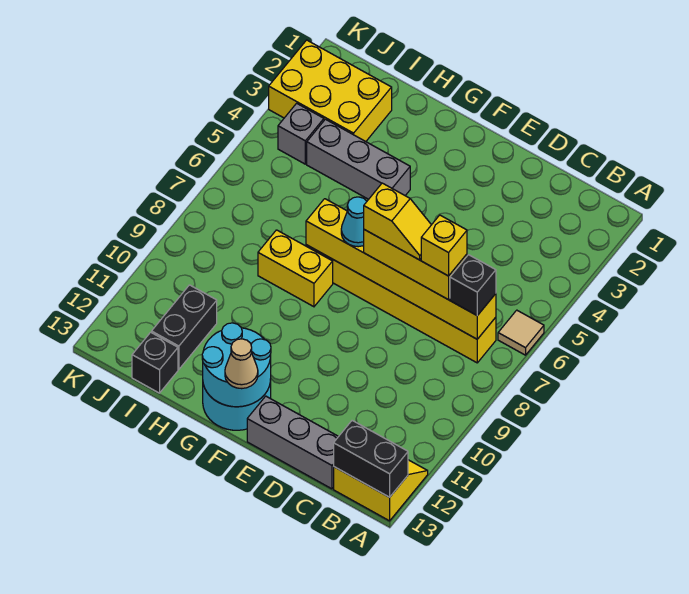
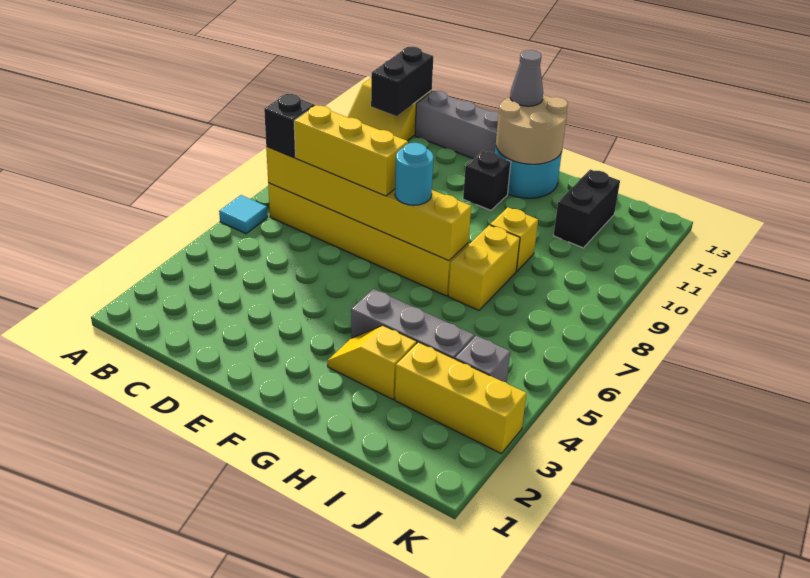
tan 1x1 tile [498,310,544,355] -> cyan 1x1 tile [219,195,268,234]
black 1x2 brick [334,421,408,497] -> black 1x2 brick turned to [371,47,433,116]
yellow 1x1 brick [421,215,467,276] -> yellow 1x1 brick moved to [490,207,538,271]
yellow 1x2 slope [364,183,431,260] -> yellow 1x2 slope moved to [327,326,417,399]
cyan 1x1 cone [341,197,367,247] -> cyan 1x1 round brick [395,143,434,205]
cyan 2x2 round brick [202,323,271,407] -> tan 2x2 round brick [496,95,568,164]
tan 1x1 cone [225,339,258,389] -> grey 1x1 cone [510,50,543,106]
yellow 1x2 brick [258,230,333,307] -> yellow 1x2 brick turned to [448,225,520,310]
yellow 2x3 brick [269,40,392,141] -> yellow 1x3 brick [395,342,527,453]
black 1x1 brick [132,332,178,393] -> black 1x1 brick moved to [463,151,511,210]

